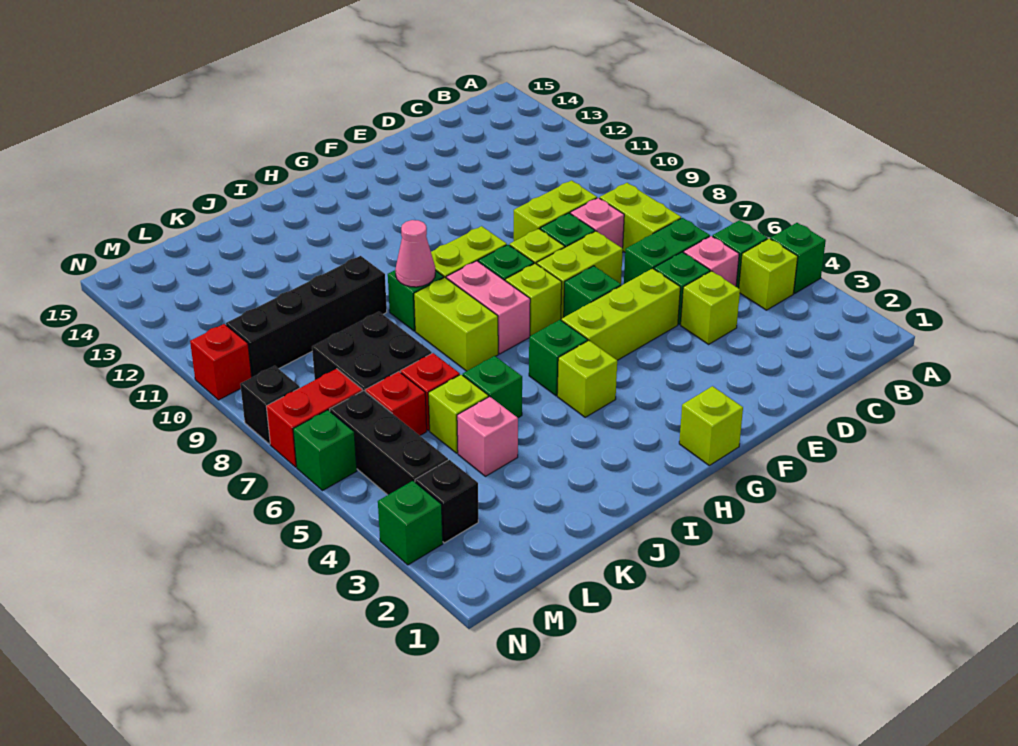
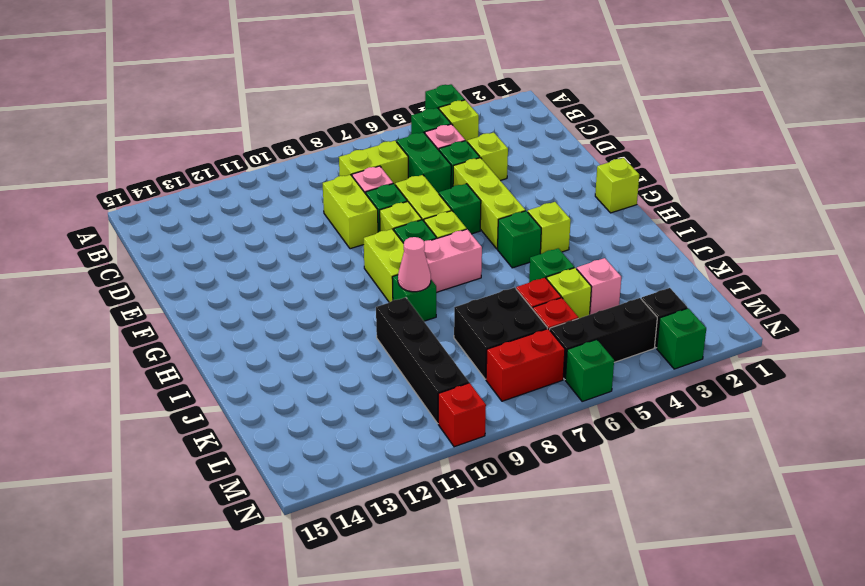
lime 1x2 brick [414,277,498,371] -> none
red 1x2 brick [266,369,363,467] -> red 1x2 brick turned to [486,329,565,401]
black 1x1 brick [240,366,300,444] -> none

